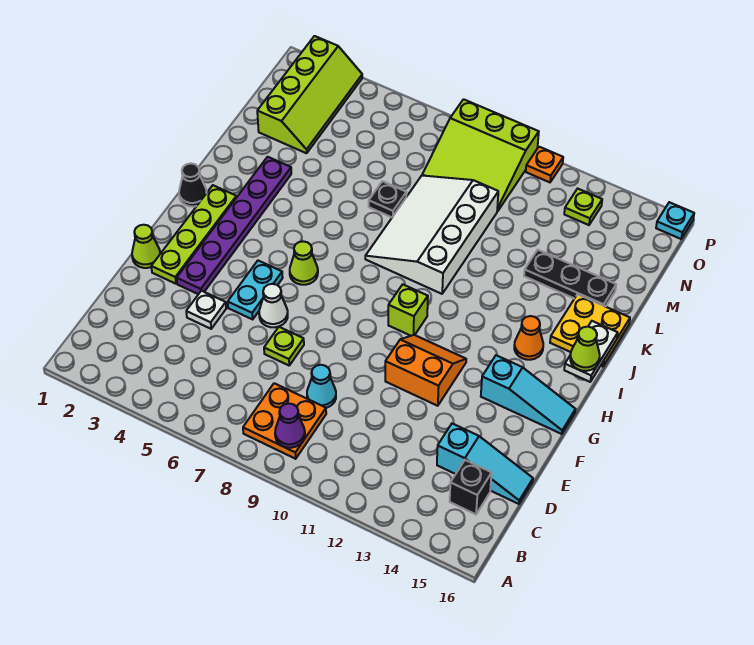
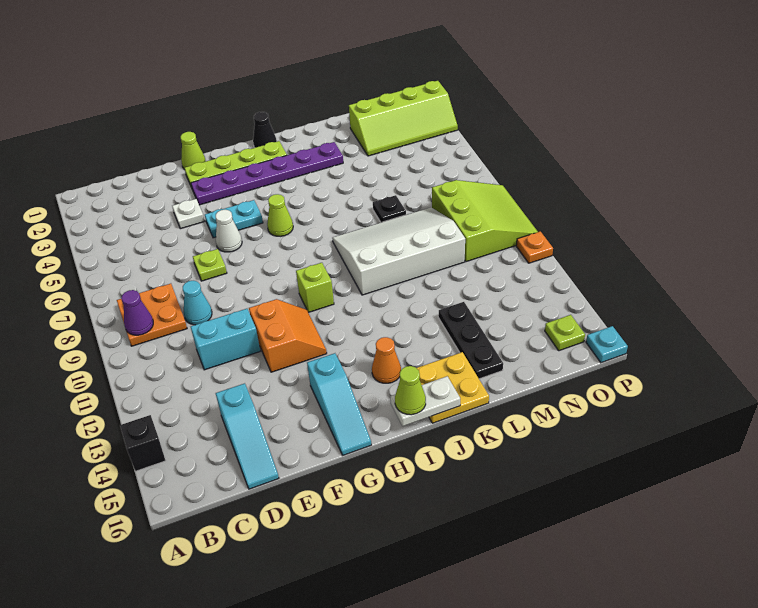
black 1x1 brick [450,460,492,514] -> black 1x1 brick moved to [120,415,166,471]
none -> cyan 1x2 brick [191,309,260,370]
lime 3x3 slope [422,99,539,211] -> lime 3x3 slope turned to [432,180,538,262]
lime 1x1 plate [564,189,602,225] -> lime 1x1 plate moved to [545,315,585,351]

